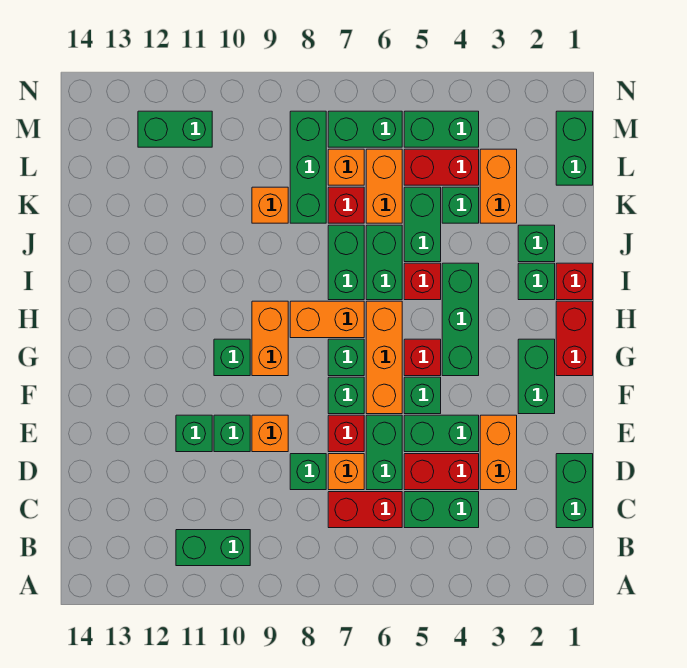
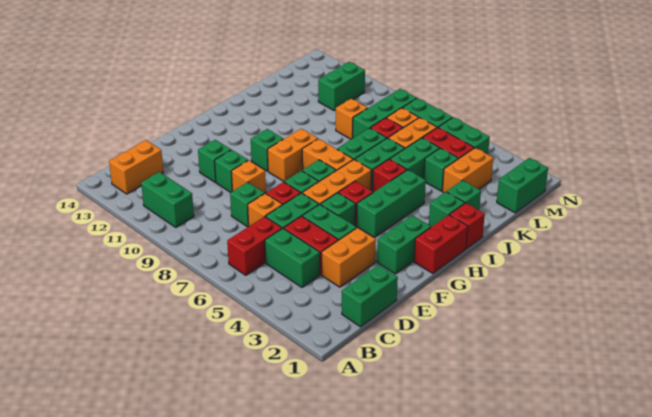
none -> orange 1x2 brick [109,140,163,194]
red 1x2 brick [328,492,402,528] -> red 1x2 brick turned to [227,216,282,275]
green 1x2 brick [138,111,212,147] -> green 1x2 brick turned to [318,62,365,111]

